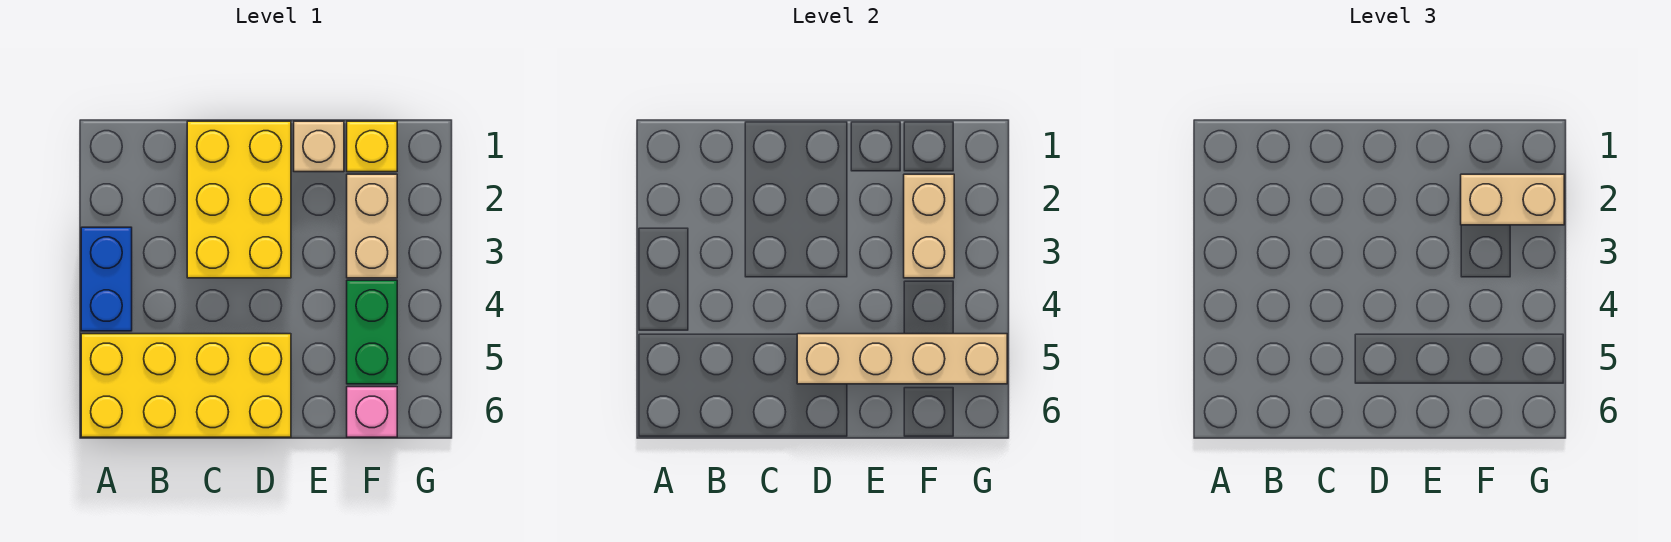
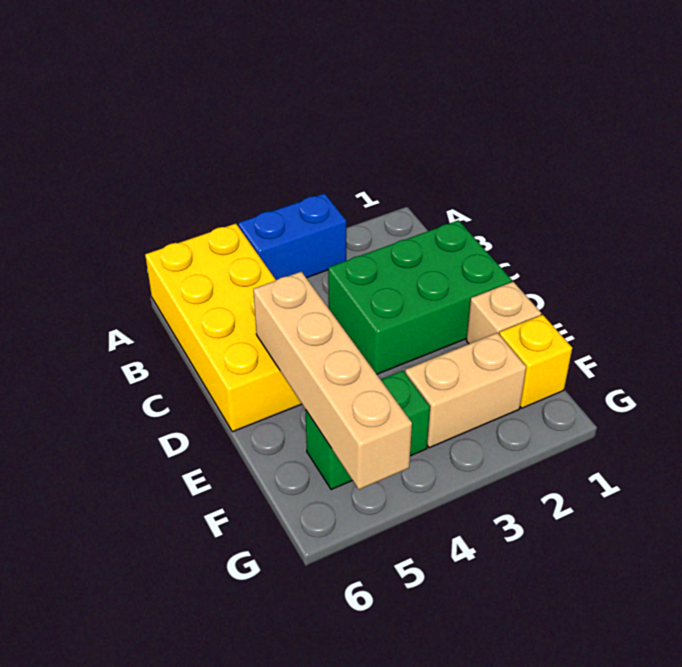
yellow 2x3 brick [187,121,291,278] -> green 2x3 brick [328,220,512,374]
tan 1x2 brick [904,174,954,278] -> none
tan 1x2 brick [1461,174,1564,225] -> none
pink 1x1 brick [347,387,397,437] -> none

